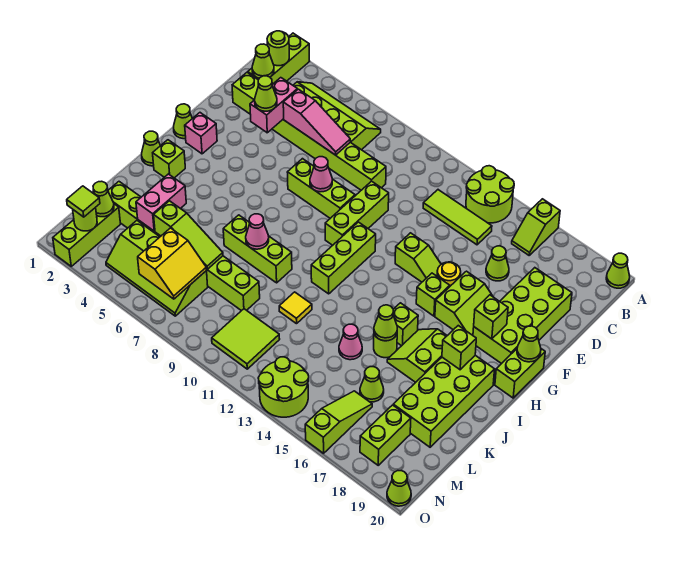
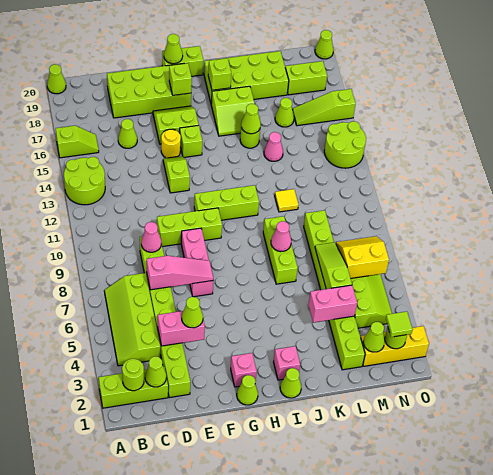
lime 1x3 tile [423,190,492,245] -> none
pink 1x3 slope [283,89,350,155] -> pink 1x3 slope turned to [147,256,213,290]
lime 1x3 brick [287,159,355,218] -> pink 1x3 brick [181,228,213,297]
pink 1x1 cone [310,157,332,192] -> pink 1x1 cone moved to [141,222,161,252]
lime 1x1 brick [153,140,185,178] -> pink 1x1 brick [274,346,300,380]
lime 1x1 brick [393,303,418,346] -> none
lime 1x3 brick [53,204,121,266] -> yellow 1x3 brick [361,326,429,366]
lime 2x2 tile [212,309,280,369] -> none

